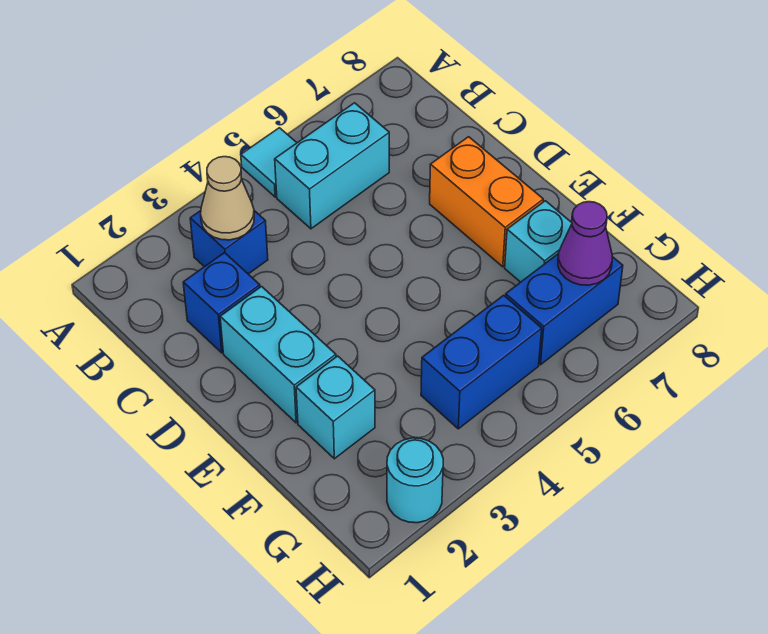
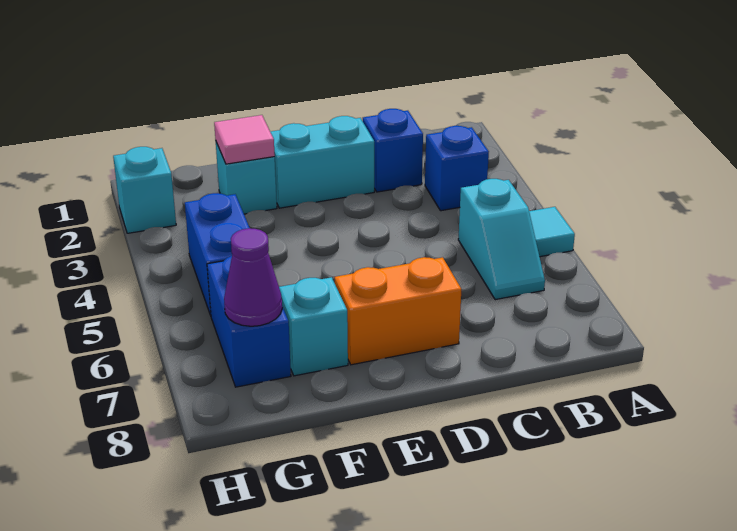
tan 1x1 cone [201,157,254,240] -> none
cyan 1x2 brick [275,103,389,229] -> cyan 1x2 slope [458,179,545,300]
none -> pink 1x1 tile [214,115,275,164]
cyan 1x1 round brick [387,438,443,523] -> cyan 1x1 brick [113,147,176,233]

